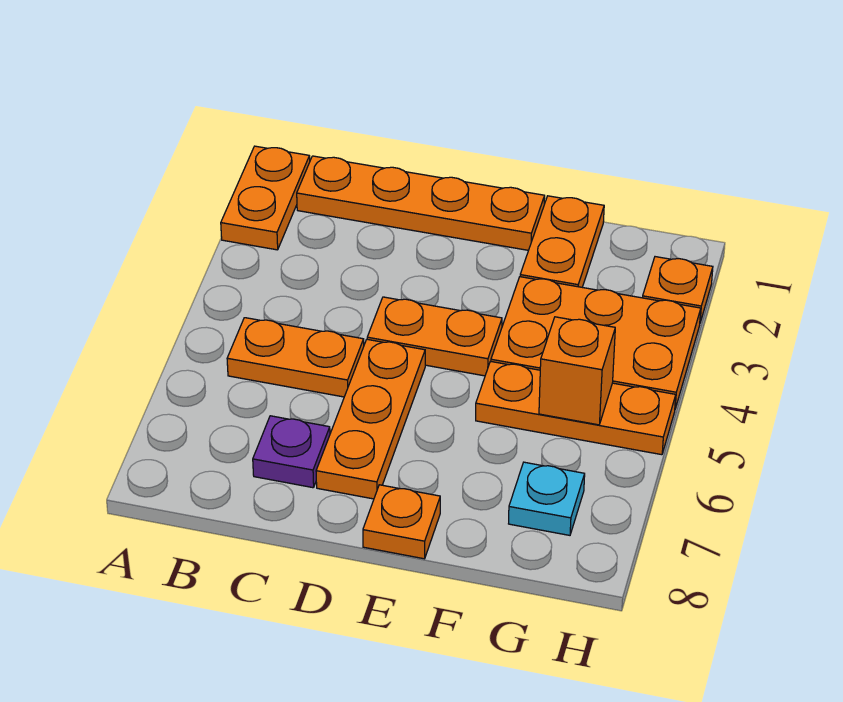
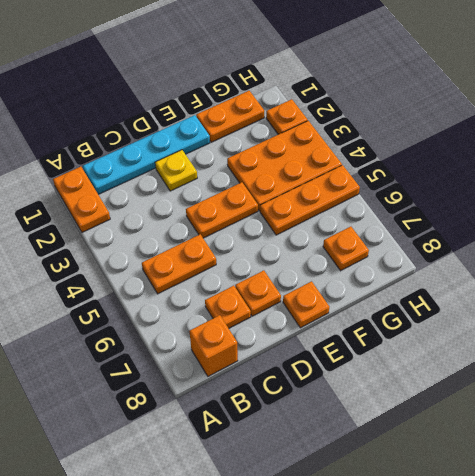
orange 1x4 plate [297,156,545,250] -> cyan 1x4 plate [83,115,210,194]
purple 1x1 plate [253,416,330,488] -> orange 1x1 plate [205,286,251,328]
none -> yellow 1x1 plate [155,150,197,191]
orange 1x3 plate [316,339,425,499] -> orange 1x1 plate [235,270,281,316]
orange 1x2 plate [520,196,604,287] -> orange 1x2 plate turned to [196,91,264,142]
orange 1x1 brick [539,317,615,425] -> orange 1x1 brick moved to [189,315,238,376]
cyan 1x1 plate [509,462,585,535] -> orange 1x1 plate [323,227,369,271]

